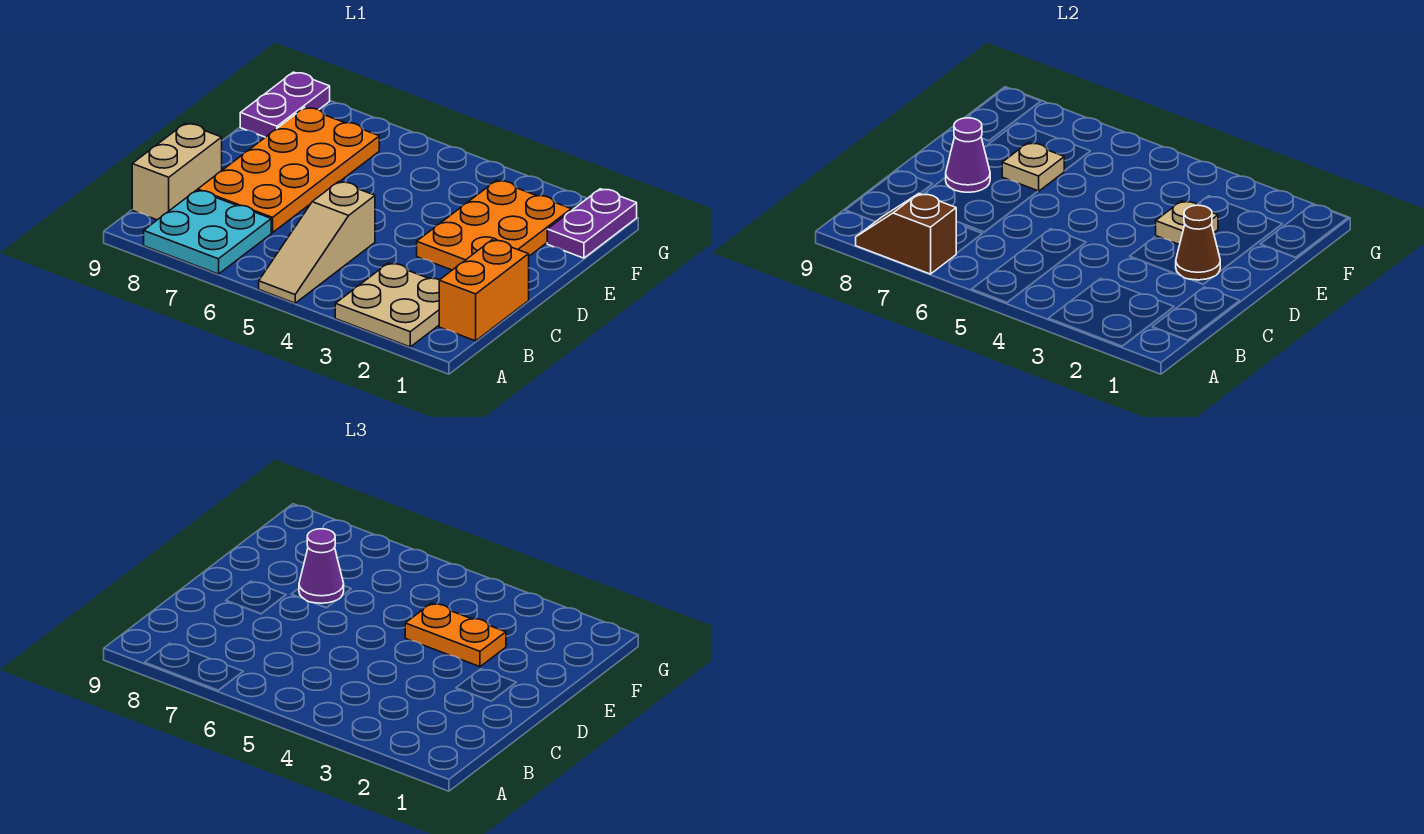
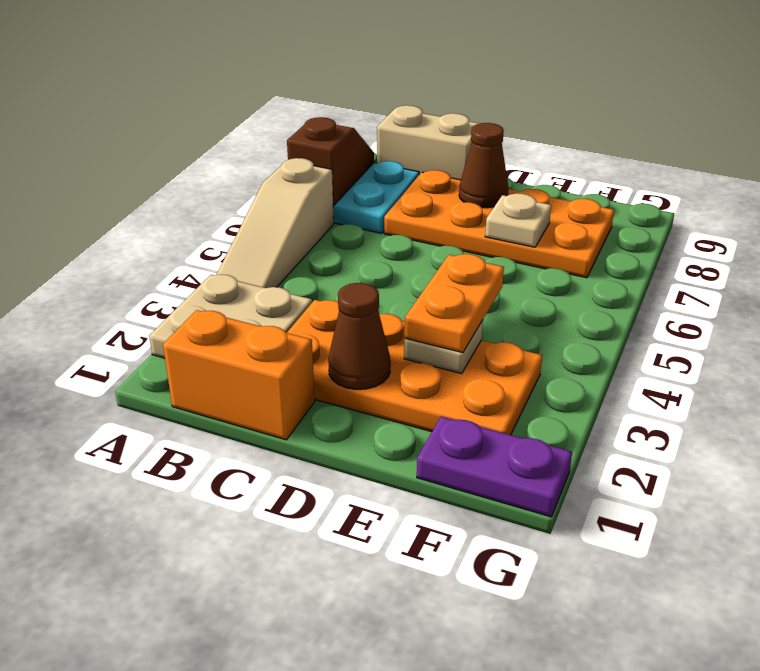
tan 1x3 slope [259,182,375,303] -> tan 1x3 slope turned to [217,158,334,288]
orange 2x3 plate [417,180,571,270] -> orange 2x4 plate [287,300,542,435]
purple 1x1 cone [946,118,990,192] -> brown 1x1 cone [459,123,509,208]
purple 1x1 cone [299,529,344,603] -> none
purple 1x2 plate [240,72,330,137] -> none

